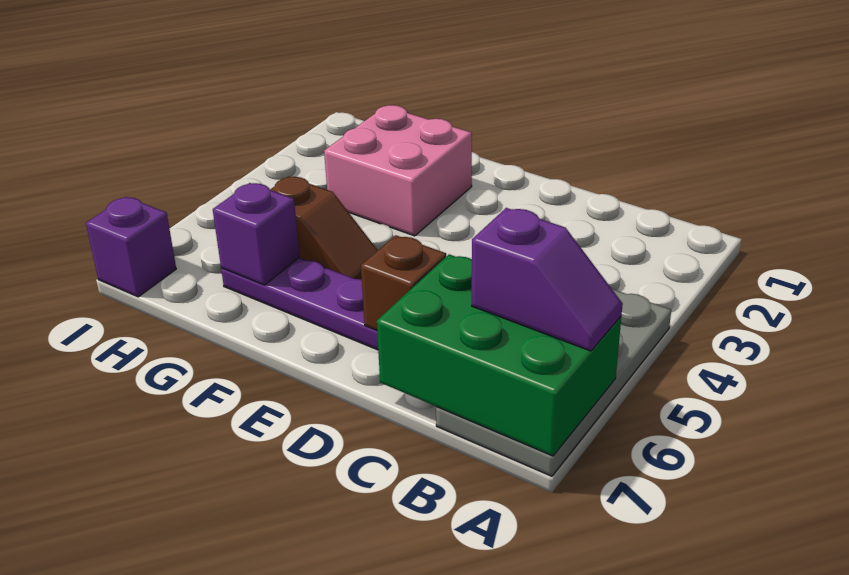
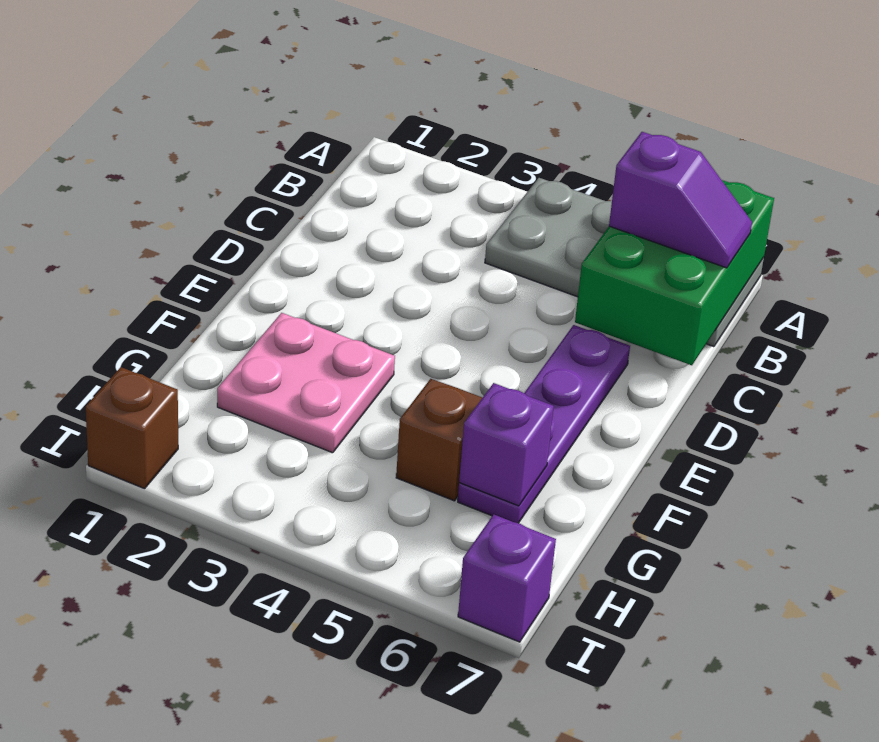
purple 1x2 slope [472,208,623,351] -> purple 1x2 slope turned to [609,132,752,268]
brown 1x1 brick [361,235,446,330] -> brown 1x1 brick moved to [86,367,178,489]
pink 2x2 brick [324,105,472,236] -> pink 2x2 plate [217,313,395,453]

